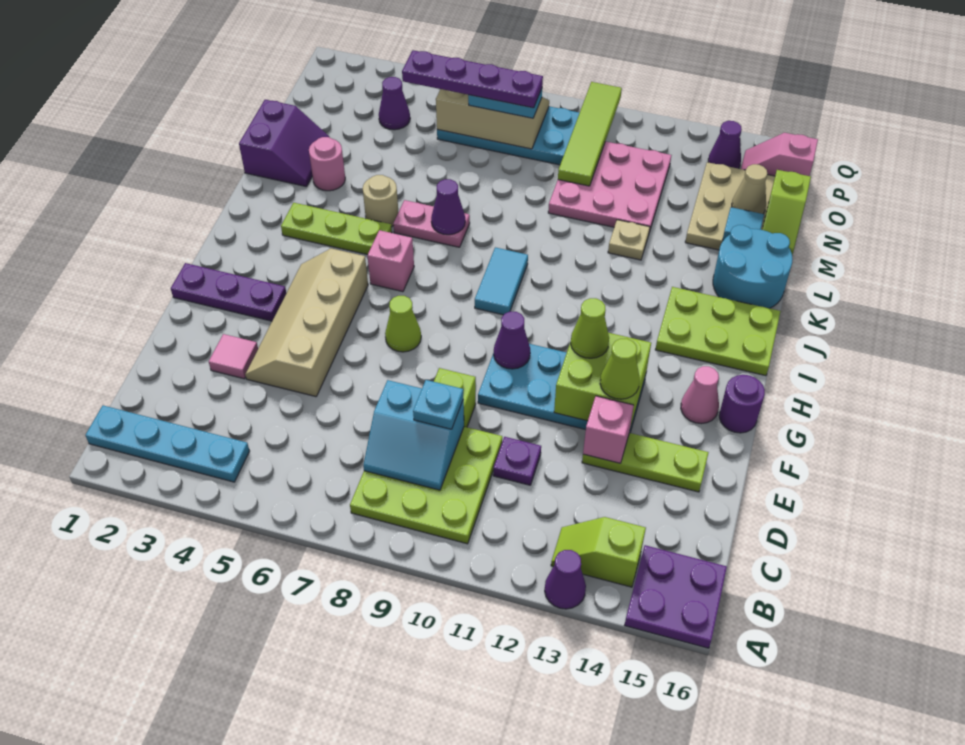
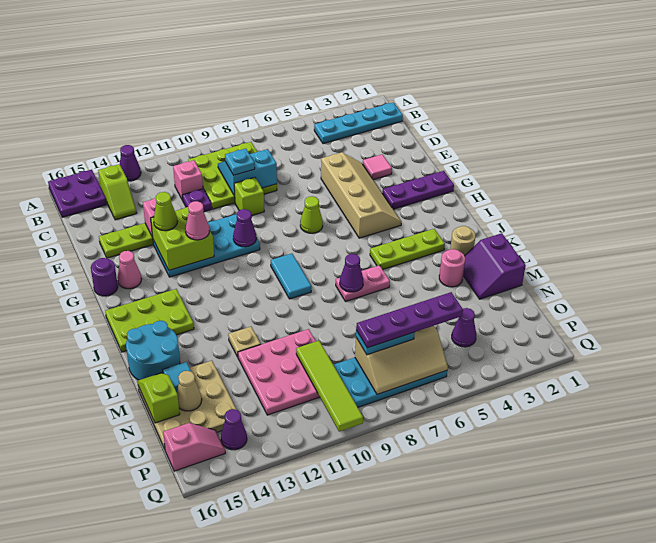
lime 1x2 slope [551,517,646,587] -> lime 1x2 slope turned to [98,164,137,220]
lime 1x1 cone [571,298,609,358] -> pink 1x1 cone [185,201,209,240]
pink 1x1 brick [367,230,414,292] -> pink 1x1 brick moved to [173,160,203,200]
tan 1x1 round brick [363,175,398,227] -> tan 1x1 round brick moved to [450,226,475,256]

